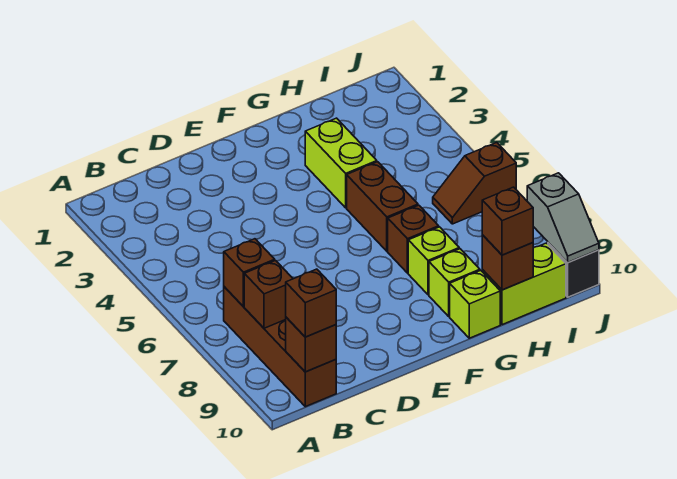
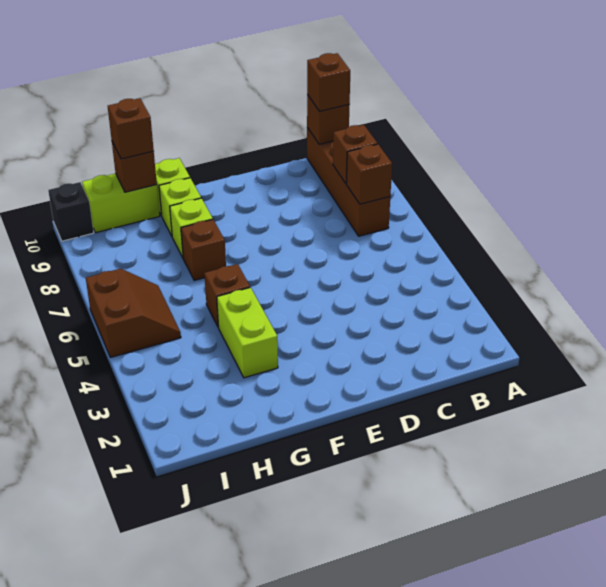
brown 1x2 brick [347,162,418,251] -> brown 1x1 brick [204,264,250,327]
brown 1x2 slope [433,142,516,224] -> brown 2x2 slope [86,269,181,357]
grey 1x2 slope [527,173,599,263] -> none

